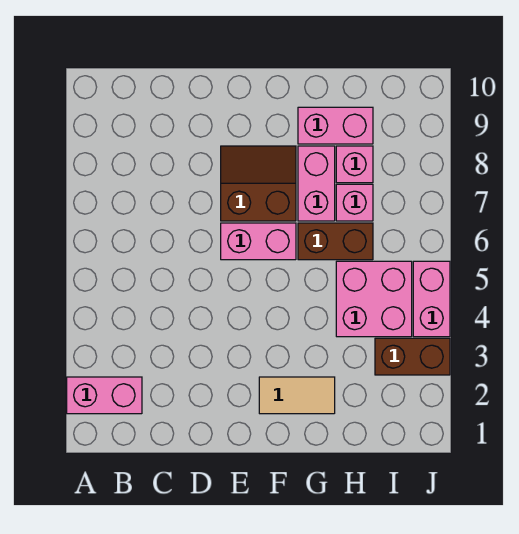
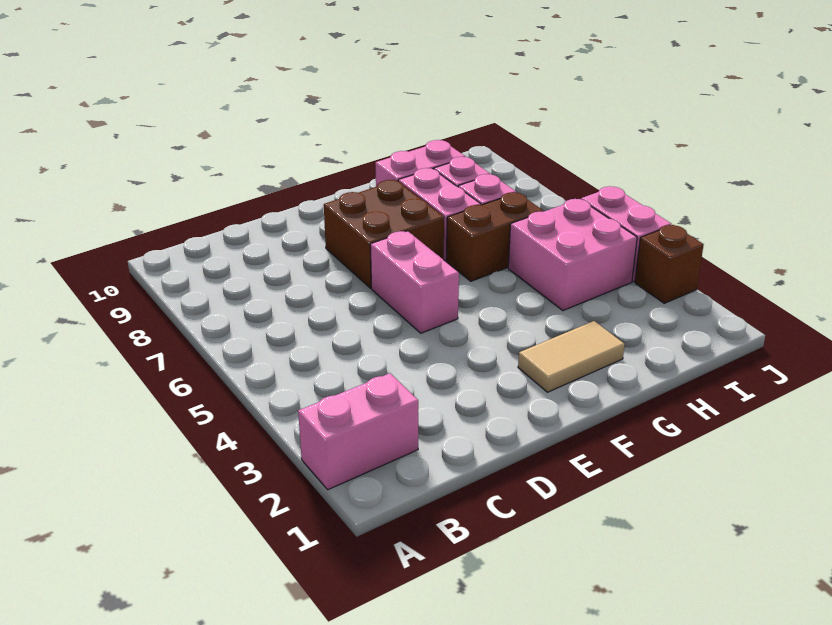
pink 1x2 brick [221,223,296,260] -> pink 1x2 brick turned to [370,231,459,333]
brown 2x2 slope [221,146,296,221] -> brown 2x2 brick [324,180,444,288]
brown 1x2 brick [375,338,450,375] -> brown 1x1 brick [635,225,704,303]

